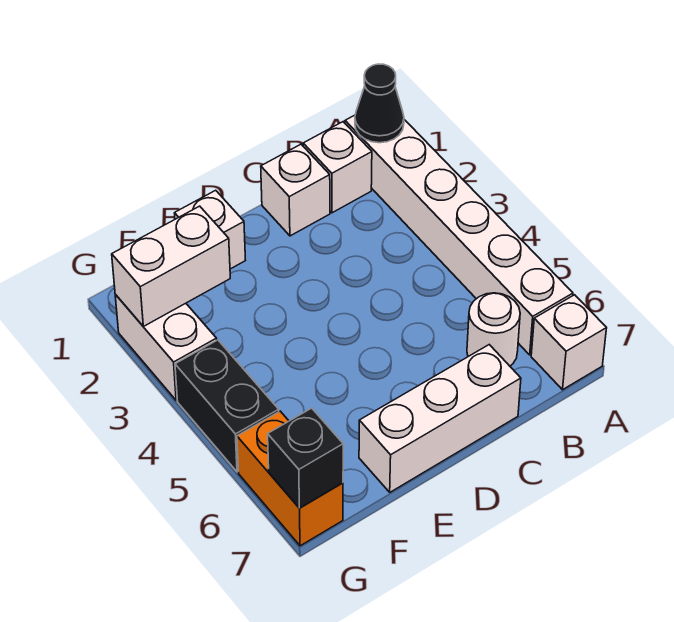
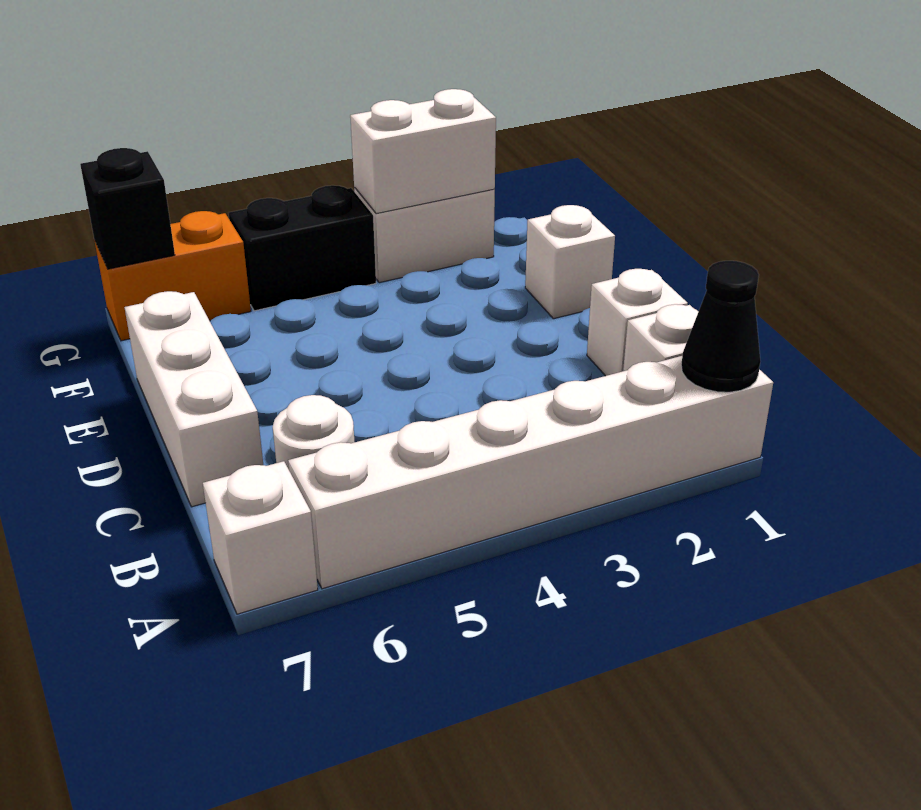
white 1x2 brick [112,206,230,326] -> white 1x2 brick turned to [350,89,496,214]

